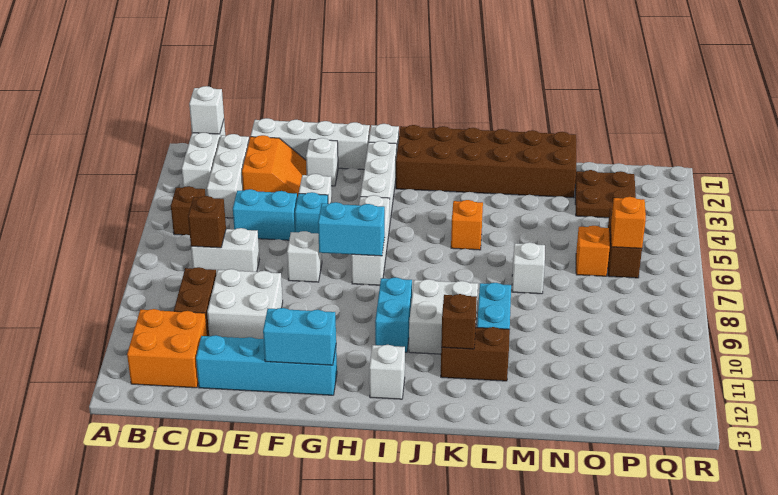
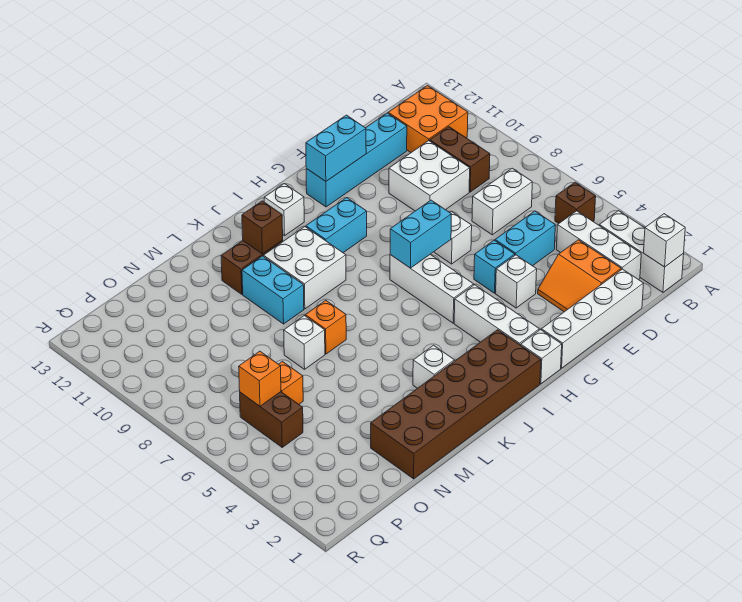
brown 1x1 brick [188,196,226,248] -> none
white 1x1 brick [306,138,338,186] -> white 1x1 brick moved to [413,345,454,388]
cyan 1x2 brick [375,277,412,352] -> cyan 1x2 brick turned to [306,198,367,253]
orange 1x1 brick [451,200,483,250] -> orange 1x1 brick moved to [305,300,346,354]
brown 2x2 plate [575,170,636,218] -> none

